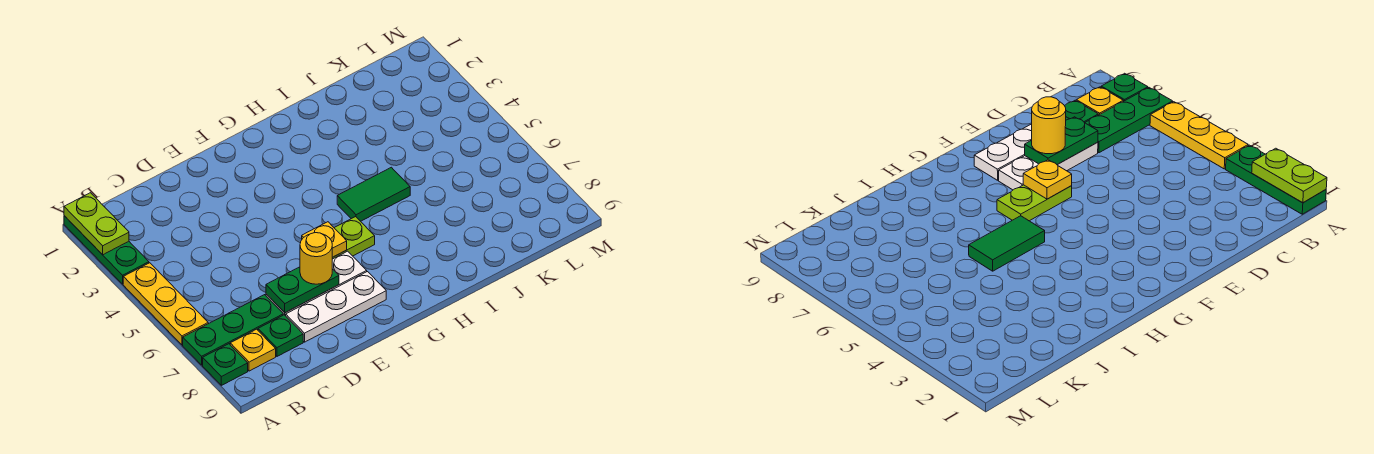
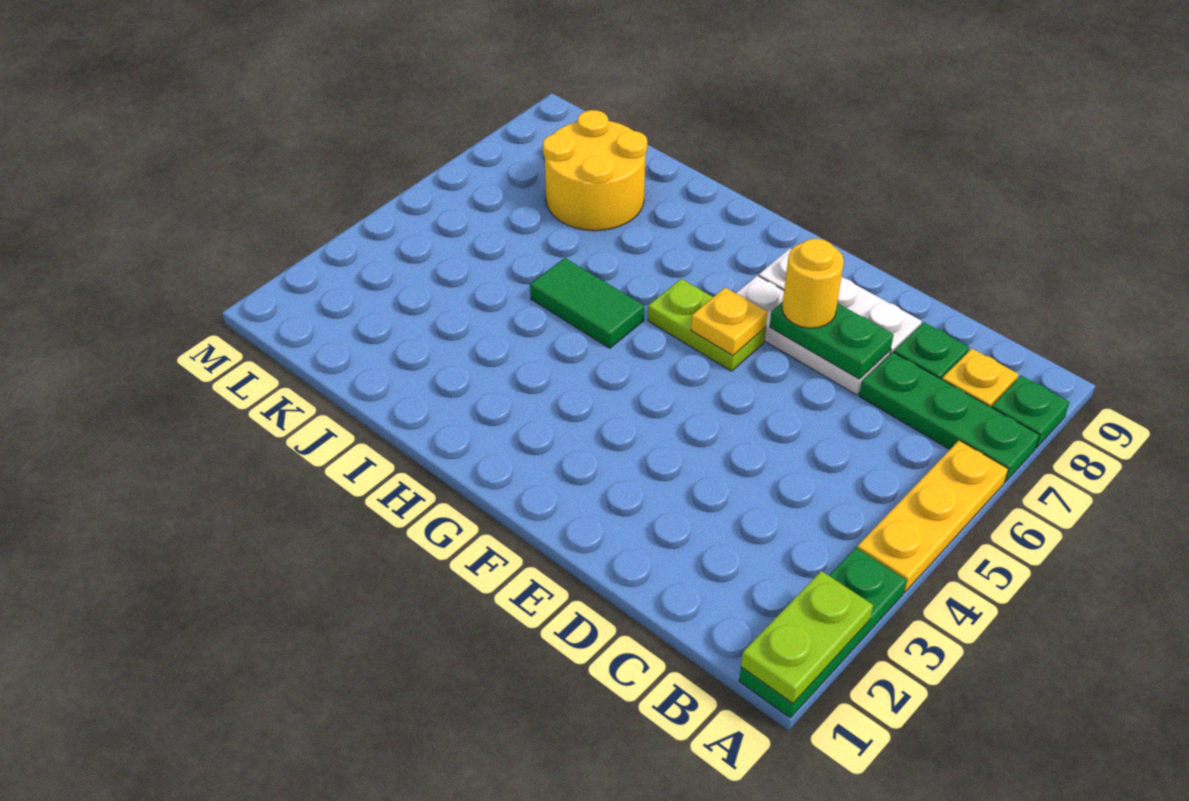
none -> yellow 2x2 round brick [543,110,647,231]

